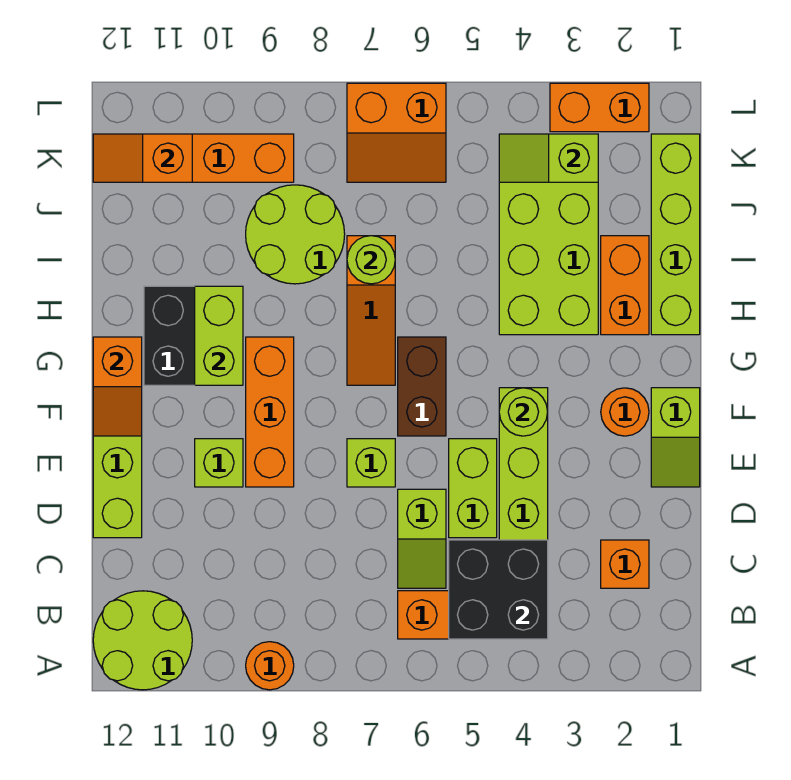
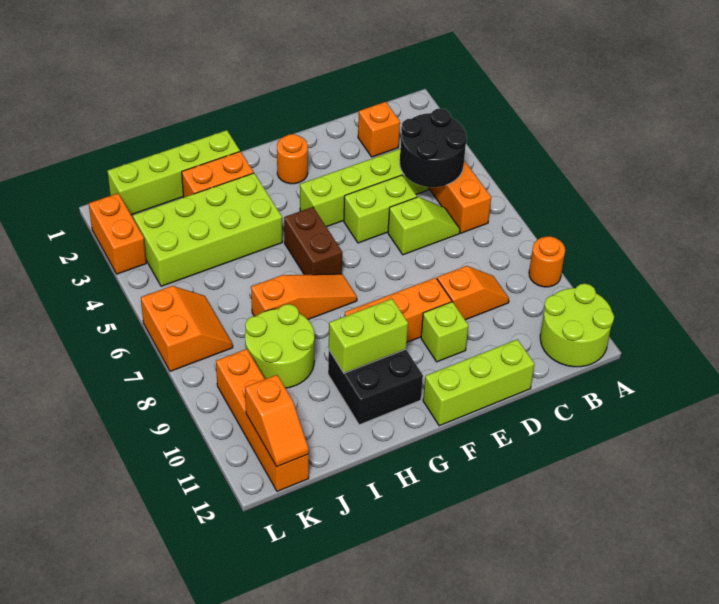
black 2x2 brick [449,540,548,639] -> black 2x2 round brick [400,108,467,187]
lime 1x2 slope [651,388,700,487] -> none
lime 1x1 brick [347,439,395,487] -> none
lime 1x1 round brick [499,388,548,436] -> none
brown 1x2 brick [398,337,446,436] -> brown 1x2 brick turned to [284,207,342,275]
orange 1x2 slope [93,337,142,436] -> orange 1x2 slope moved to [437,266,509,320]
lime 1x1 round brick [347,236,395,284] -> none
lime 1x2 slope [499,134,598,182] -> none

